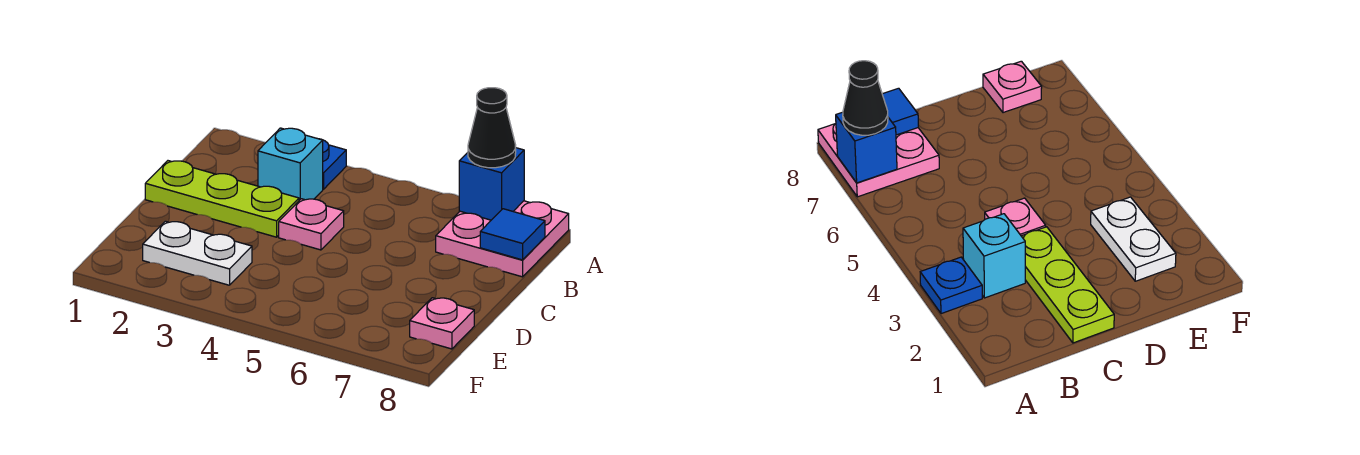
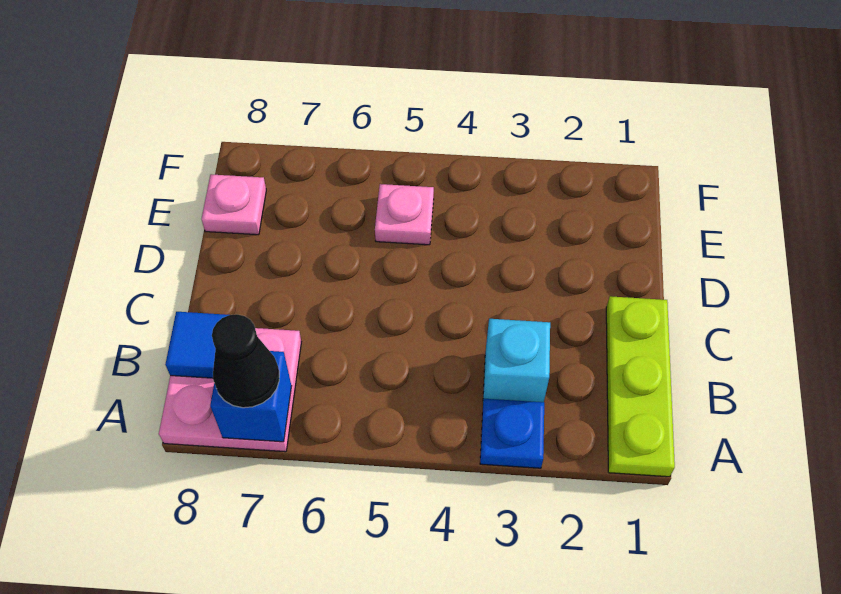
lime 1x3 plate [145,161,299,237] -> lime 1x3 plate turned to [606,296,675,477]
pink 1x1 plate [279,199,344,250] -> pink 1x1 plate moved to [375,184,434,245]
white 1x2 plate [143,221,252,285] -> none

